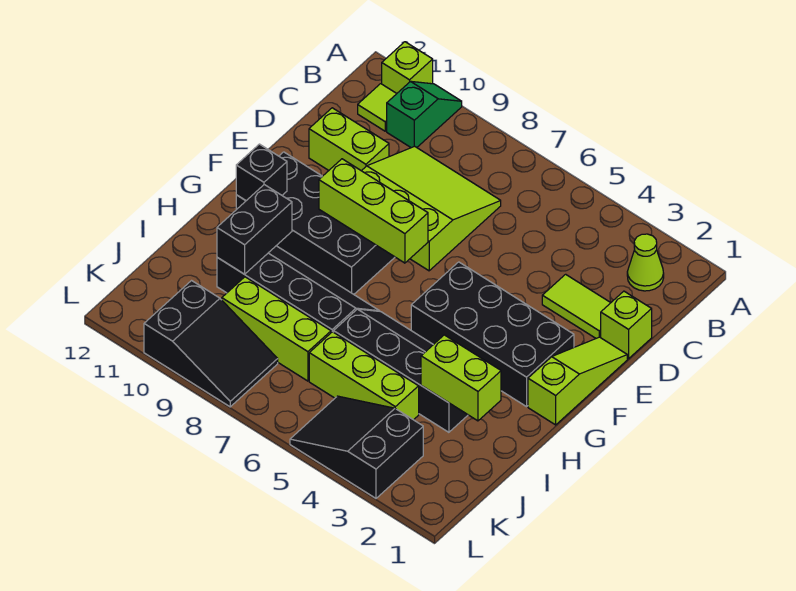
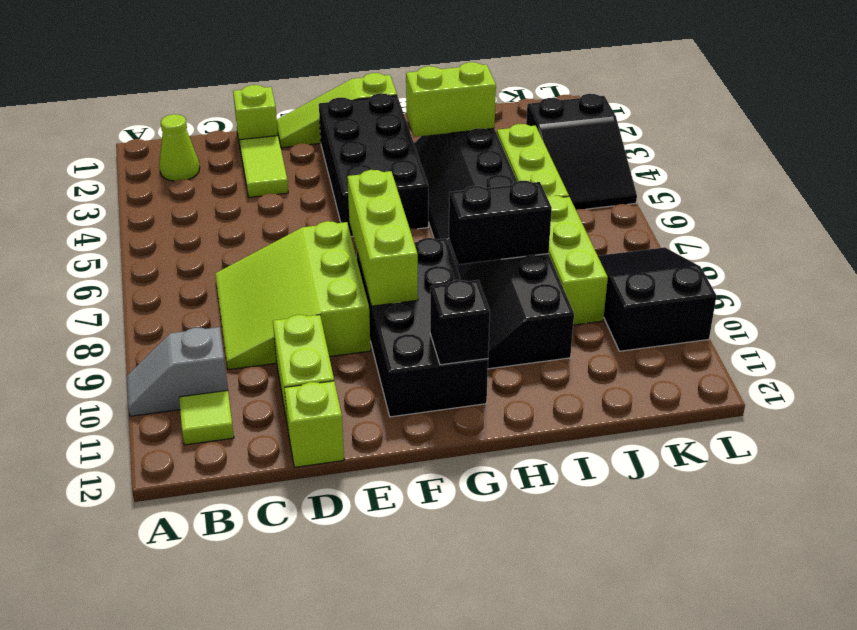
green 1x2 slope [387,81,462,148] -> grey 1x2 slope [127,327,228,416]
lime 1x1 brick [382,42,433,93] -> lime 1x1 brick moved to [284,381,344,467]
black 1x2 brick [217,185,292,274] -> black 1x2 brick moved to [449,181,552,265]
lime 1x2 brick [421,335,501,421] -> lime 1x2 brick turned to [406,62,496,137]

